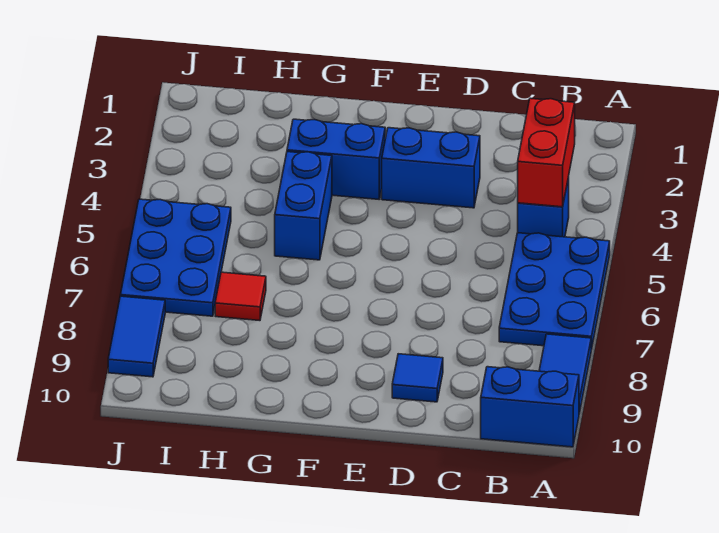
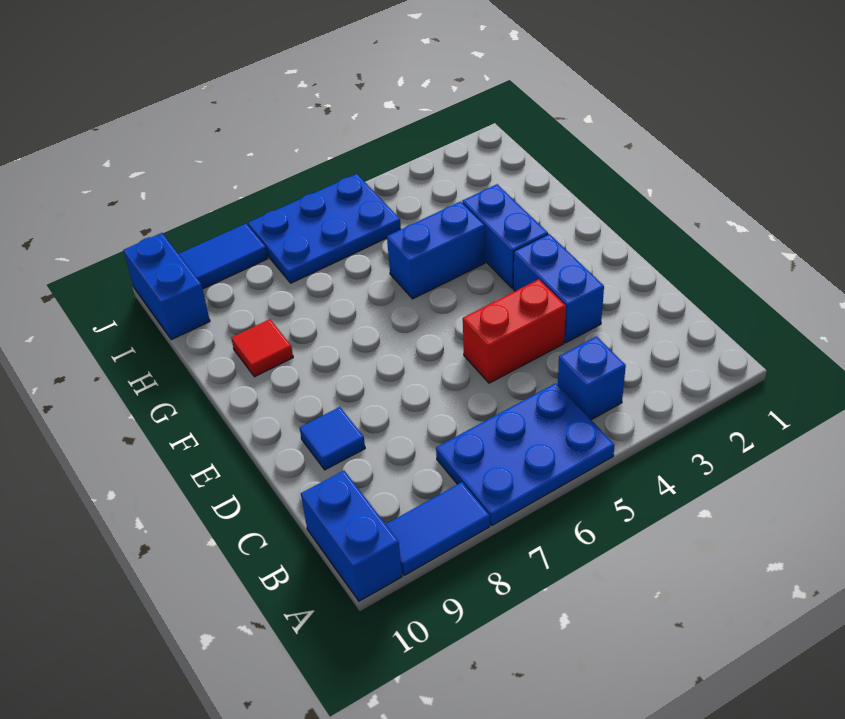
red 1x2 brick [518,98,575,207] -> red 1x2 brick moved to [463,279,566,383]
red 1x1 tile [215,272,266,321] -> red 1x1 tile moved to [231,319,293,377]
none -> blue 1x2 brick [123,233,210,340]

